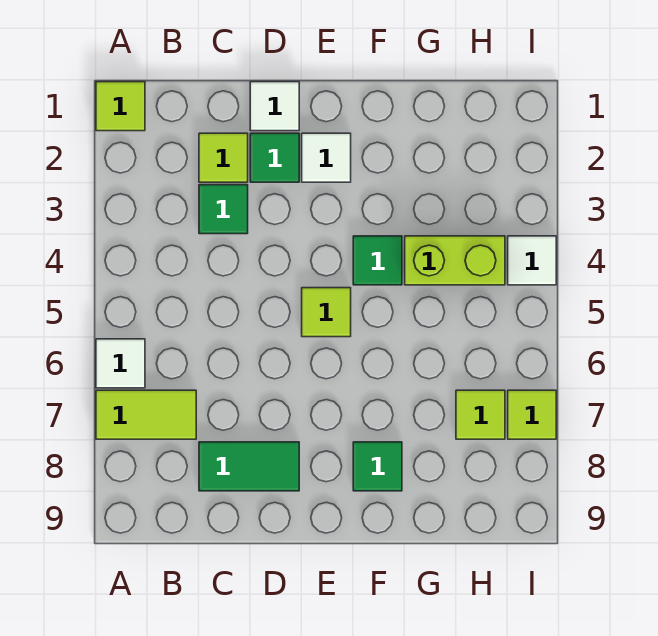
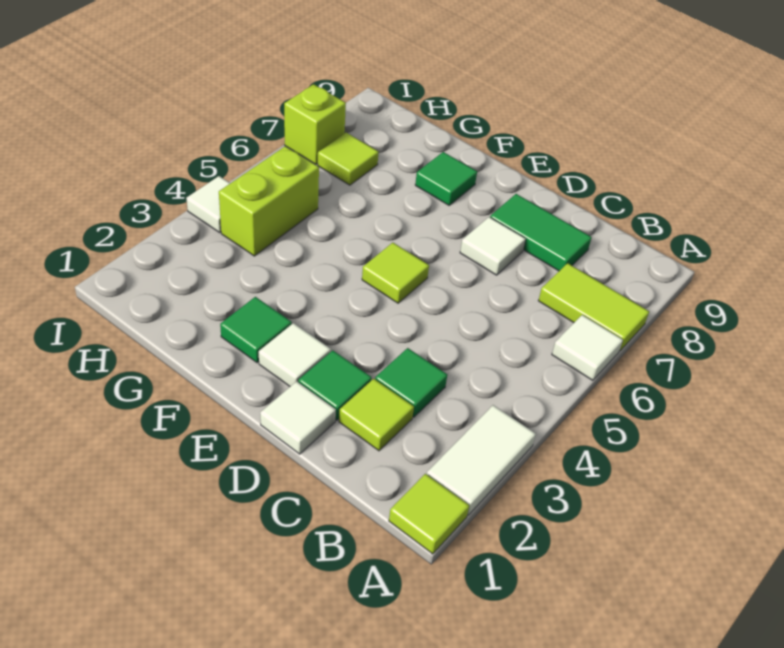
none -> white 1x2 tile [427,405,536,515]
none -> white 1x1 tile [460,217,526,275]
green 1x1 tile [353,236,402,285] -> green 1x1 tile moved to [220,297,292,363]
lime 1x2 brick [405,236,505,285] -> lime 1x2 brick turned to [219,146,319,256]
lime 1x1 tile [508,390,556,439] -> lime 1x1 brick [284,84,346,165]

